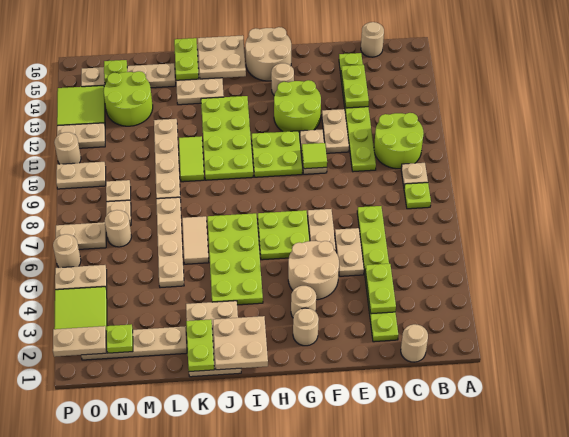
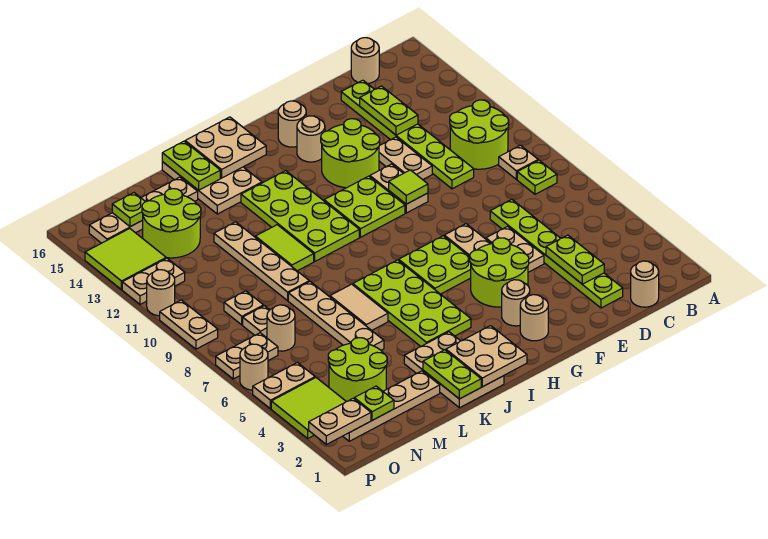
tan 2x2 round brick [288,241,339,300] -> lime 2x2 round brick [470,238,529,307]
tan 2x2 round brick [245,27,291,81] -> tan 1x1 round brick [278,101,306,147]
none -> lime 2x2 round brick [328,338,387,402]
tan 1x2 plate [56,162,106,189] -> tan 1x2 plate turned to [160,300,218,349]

